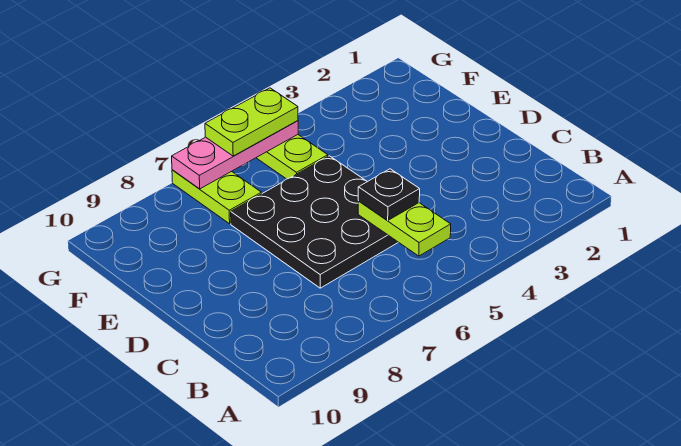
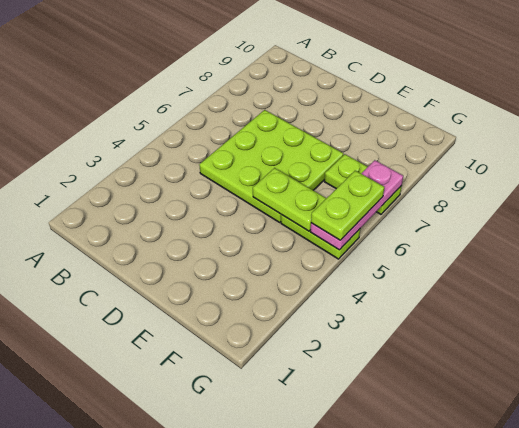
lime 1x2 plate [358,201,451,256] -> lime 1x2 plate moved to [253,168,326,231]
black 3x3 plate [231,156,398,288] -> lime 3x3 plate [199,110,343,222]
black 1x1 plate [358,169,420,221] -> none

